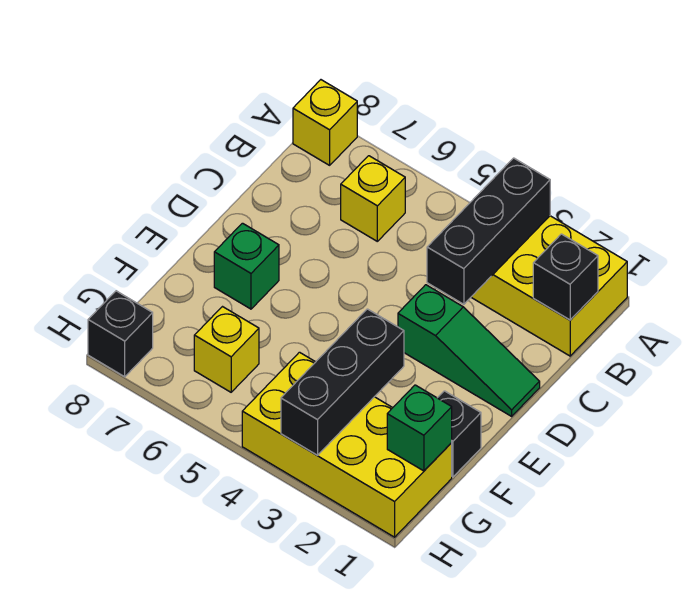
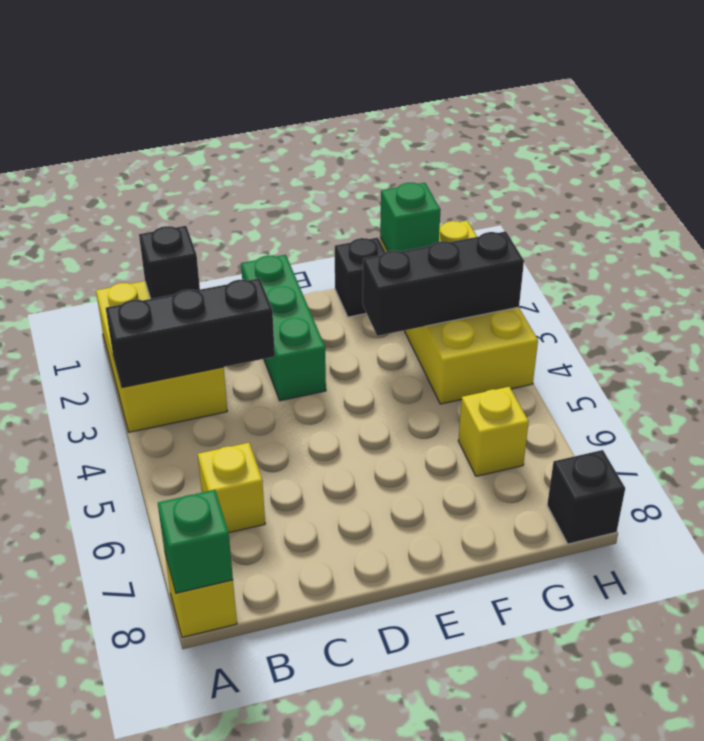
green 1x3 slope [398,285,540,416] -> green 1x3 brick [241,255,326,401]
green 1x1 brick [214,223,279,309] -> green 1x1 brick moved to [158,490,233,593]

